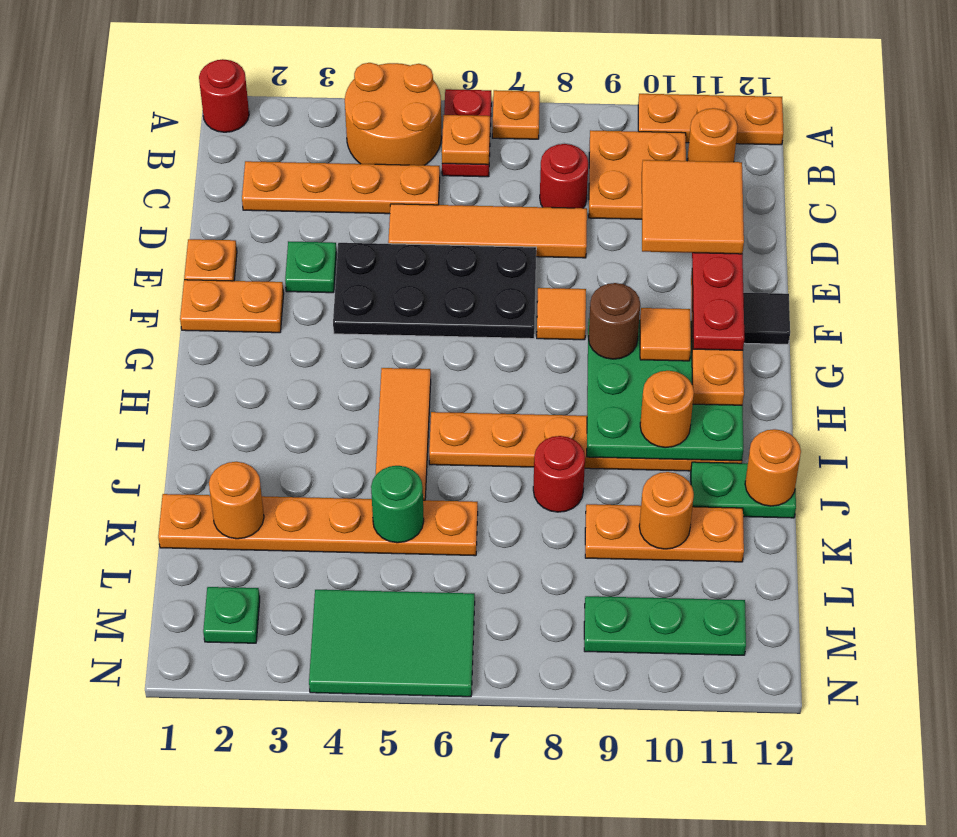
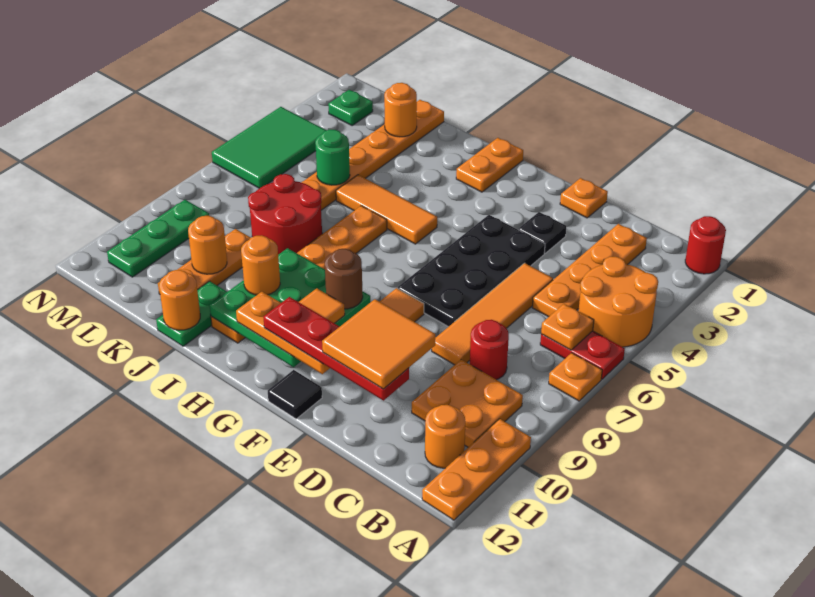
green 1x1 plate [285,241,337,293] -> black 1x1 plate [518,212,567,253]
orange 1x2 plate [180,280,284,333] -> orange 1x2 plate moved to [456,138,523,192]
red 1x1 round brick [533,436,585,512] -> red 2x2 round brick [248,174,322,255]

